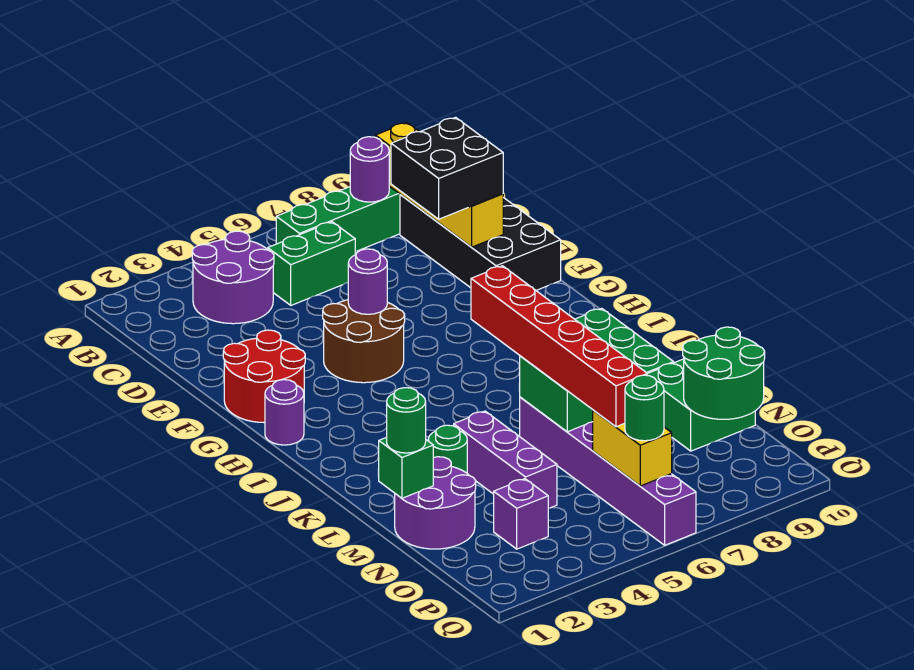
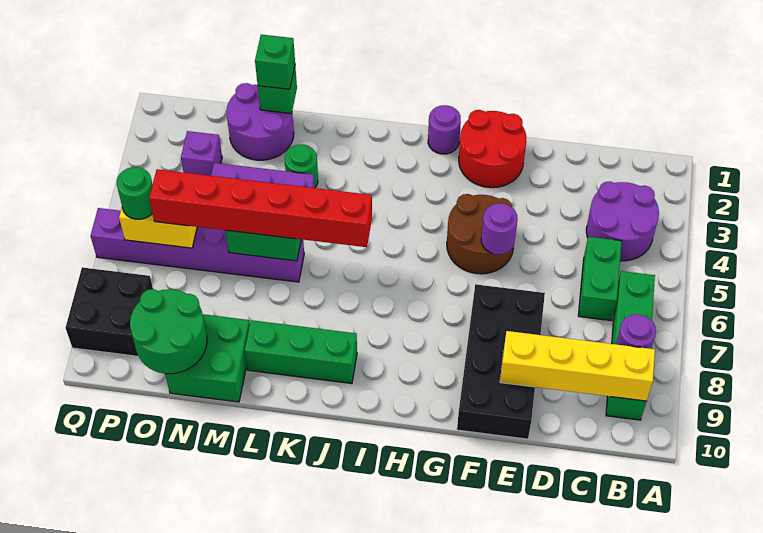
black 2x4 brick [400,194,561,290] -> black 2x4 brick turned to [457,284,545,439]
black 2x2 brick [391,117,503,219] -> black 2x2 brick moved to [66,267,153,356]
green 1x1 round brick [387,388,426,453] -> green 1x1 brick [255,34,295,89]

